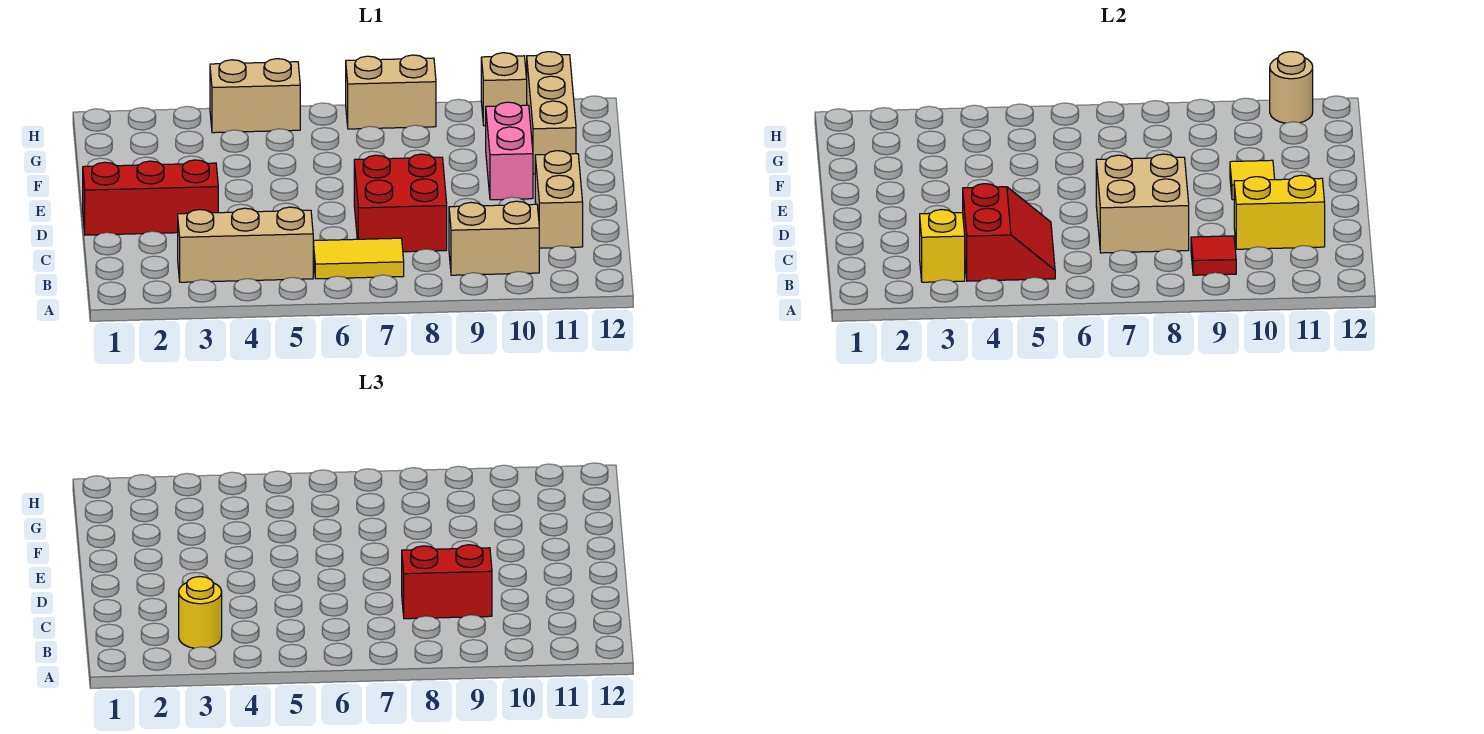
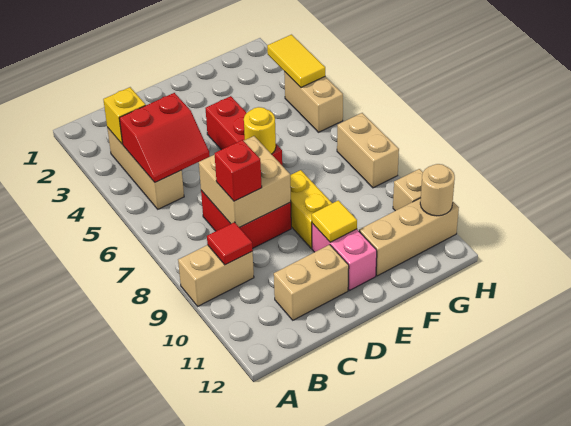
yellow 1x1 round brick [179,577,222,648] -> yellow 1x1 round brick moved to [244,107,276,154]
yellow 1x2 tile [313,238,404,279] -> yellow 1x2 tile moved to [267,35,325,87]
tan 1x2 brick [449,201,539,275] -> tan 1x2 brick turned to [178,245,254,306]
red 1x2 brick [402,545,492,619] -> red 1x1 brick [215,140,262,201]
yellow 1x2 brick [1234,175,1325,249] -> yellow 1x2 brick moved to [290,170,332,248]
red 1x3 brick [83,160,218,235] -> red 1x3 brick moved to [205,96,282,165]
pink 1x2 brick [486,102,533,200] -> pink 1x2 brick turned to [312,223,377,291]

